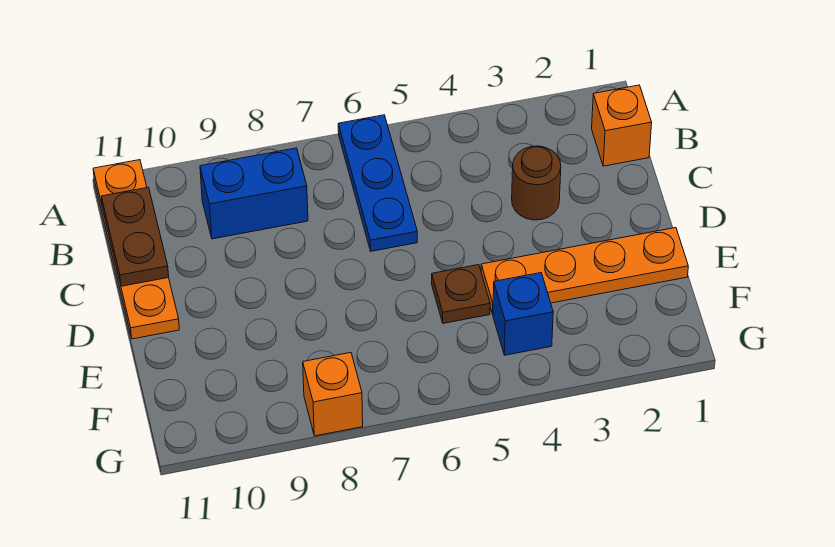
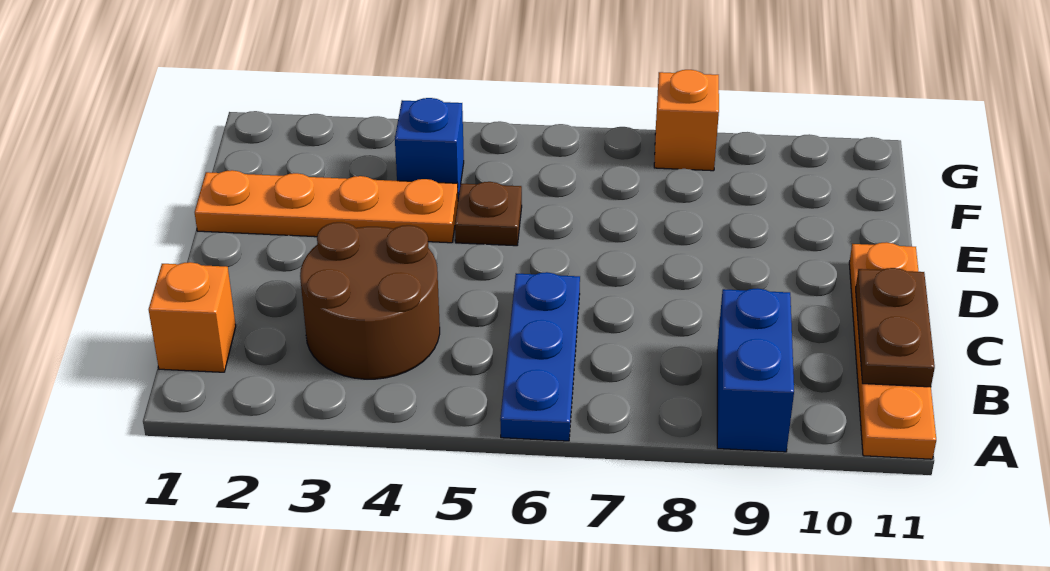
blue 1x2 brick [200,148,308,239] -> blue 1x2 brick turned to [717,288,794,452]
brown 1x1 round brick [512,146,561,220] -> brown 2x2 round brick [300,222,440,379]

